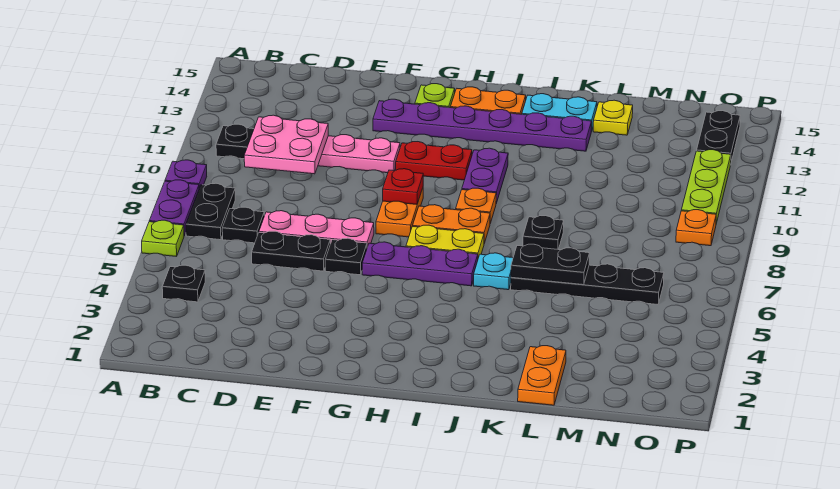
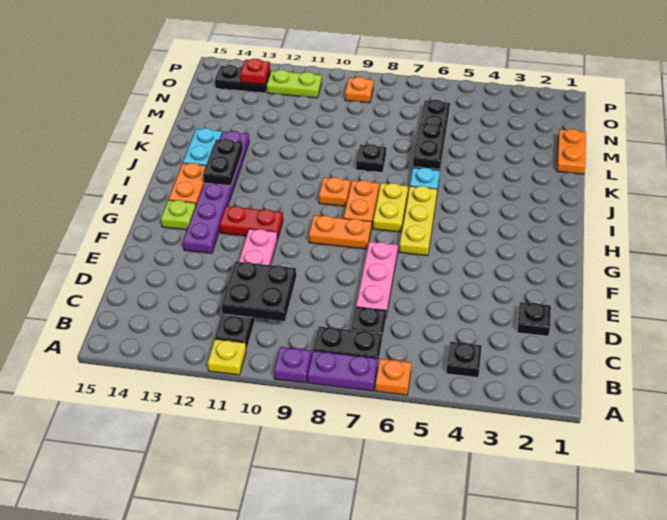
lime 1x1 plate [142,220,184,257] -> orange 1x1 plate [375,359,412,395]
pink 2x2 plate [244,115,328,174] -> black 2x2 plate [222,262,296,321]
black 1x2 plate [252,231,330,271] -> black 1x2 plate moved to [203,139,243,186]
black 1x1 plate [325,238,367,275] -> black 1x1 plate moved to [517,302,551,336]
purple 1x3 plate [362,242,478,286] -> yellow 1x3 plate [399,186,437,256]
red 1x1 plate [383,169,423,204] -> red 1x1 plate moved to [240,59,270,84]
red 1x2 plate [396,142,472,180] -> red 1x2 plate turned to [220,206,283,239]
purple 1x2 plate [462,148,508,203] -> none
orange 1x2 plate [518,346,566,405] -> orange 1x2 plate turned to [557,129,586,174]
yellow 1x1 plate [593,100,633,135] -> yellow 1x1 plate moved to [208,339,246,375]
lime 1x3 plate [681,150,731,223] -> lime 1x2 plate [267,70,322,98]

